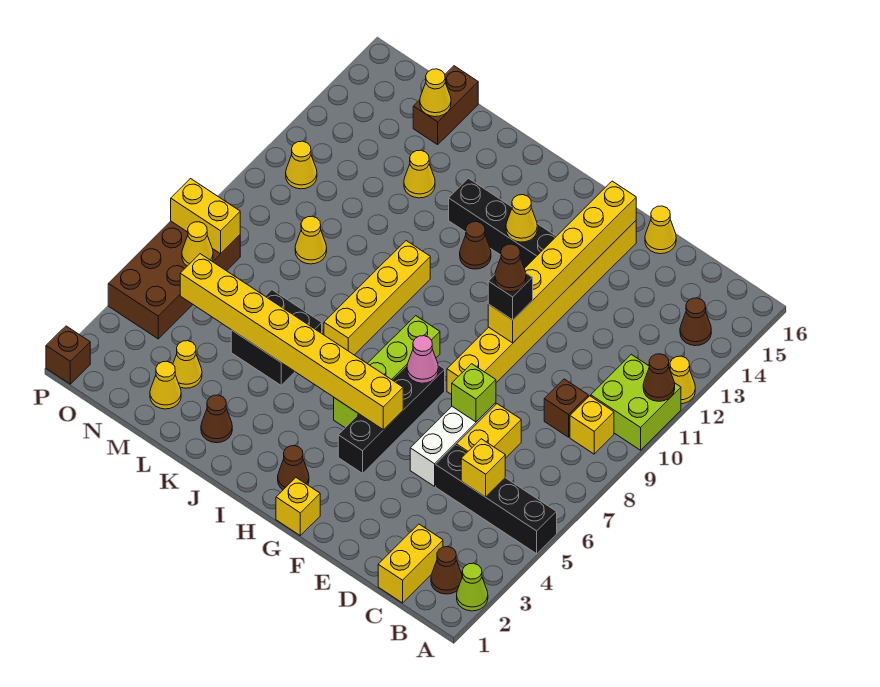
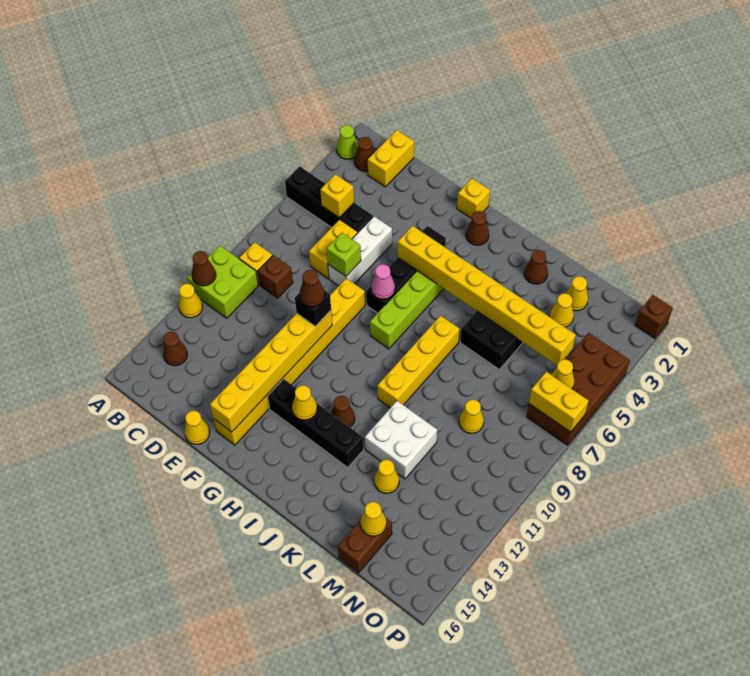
none -> white 2x2 brick [365,401,437,479]
yellow 1x1 cone [286,141,317,189] -> none

